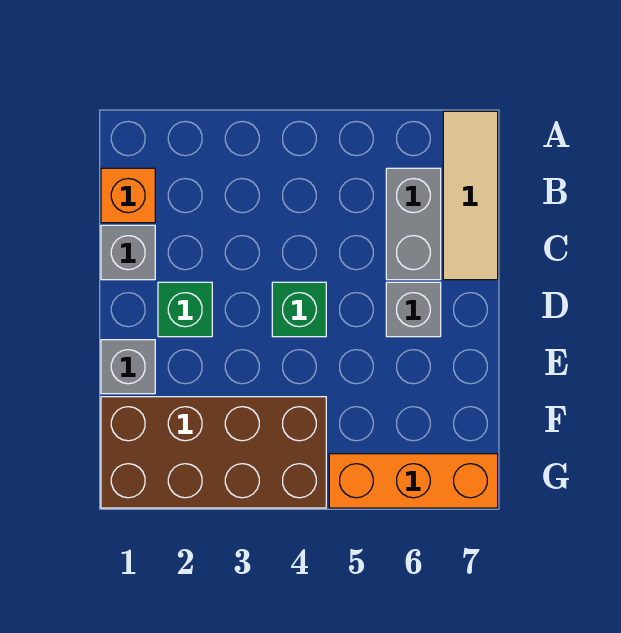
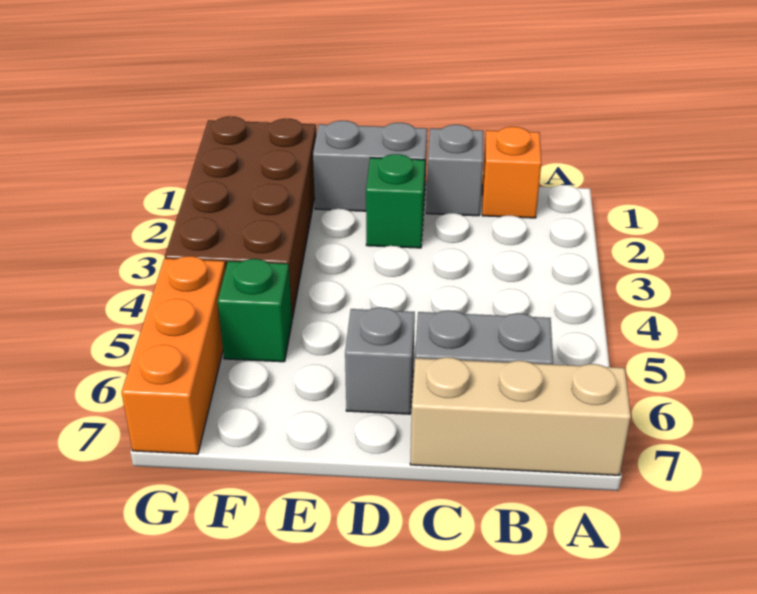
tan 1x3 tile [443,111,498,280] -> tan 1x3 brick [410,357,631,475]
green 1x1 brick [272,282,326,337] -> green 1x1 brick moved to [218,259,292,362]
grey 1x1 brick [101,340,155,394] -> grey 1x2 brick [313,121,427,211]

